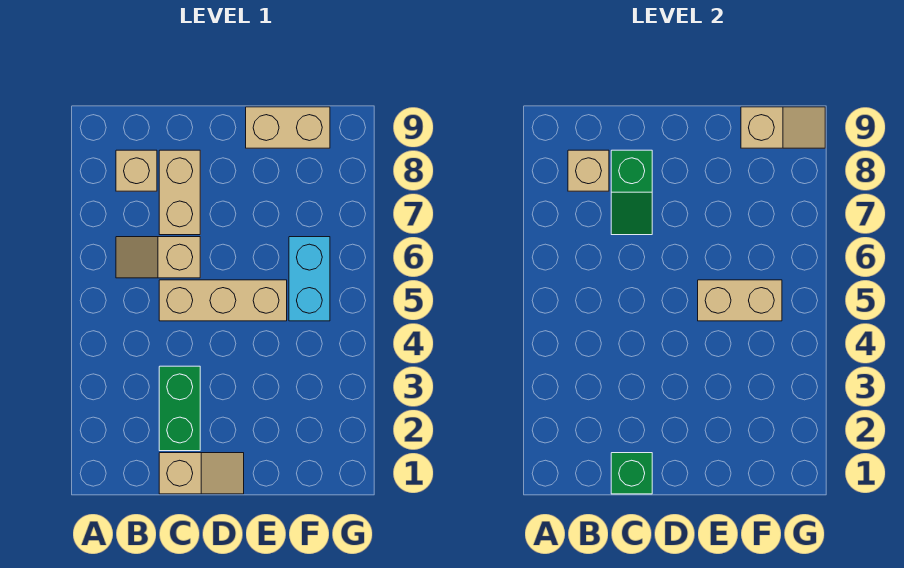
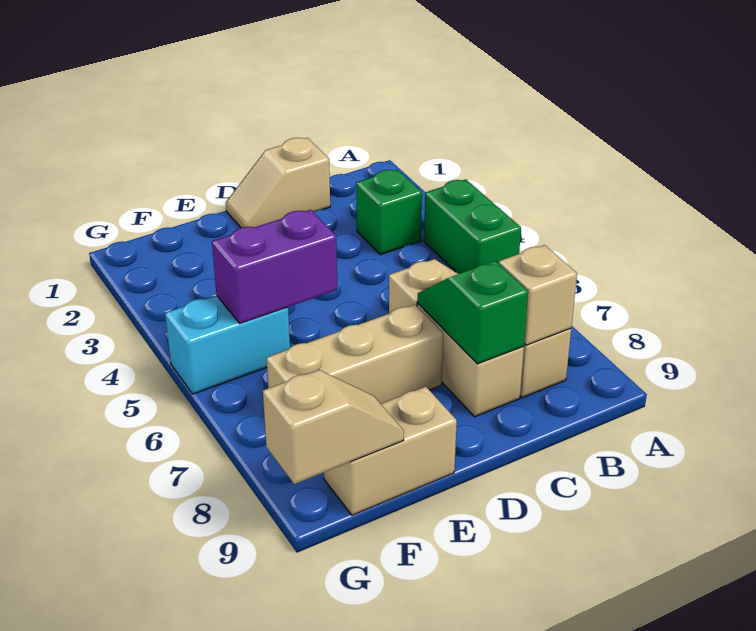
green 1x1 brick [611,453,652,494] -> green 1x1 brick moved to [356,170,422,255]
green 1x2 brick [159,366,200,451] -> green 1x2 brick moved to [424,179,521,274]
tan 1x3 brick [159,280,287,321] -> tan 1x3 brick moved to [267,305,444,404]
tan 1x2 brick [698,280,782,321] -> purple 1x2 brick [212,210,337,323]
cyan 1x2 brick [289,237,330,321] -> cyan 1x2 brick turned to [165,296,290,394]
tan 1x2 slope [741,107,825,148] -> tan 1x2 slope turned to [263,370,404,484]

